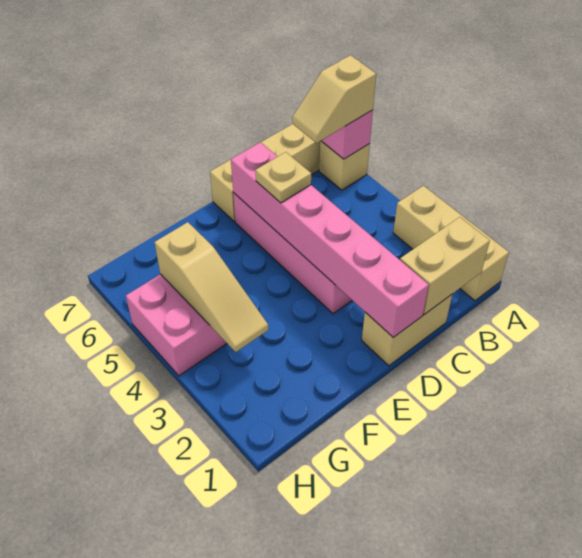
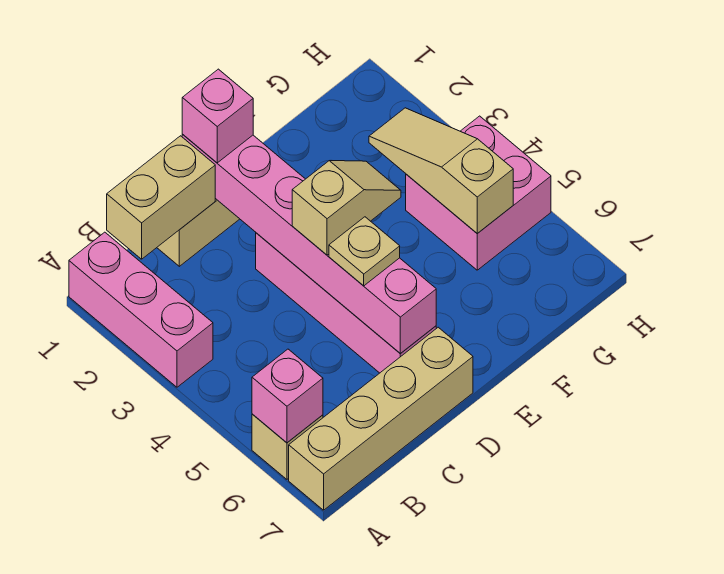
tan 1x3 brick [393,186,509,301] -> pink 1x3 brick [69,232,213,387]
tan 1x2 slope [292,55,376,143] -> tan 1x2 slope moved to [292,161,401,255]
none -> pink 1x1 brick [182,69,253,163]

